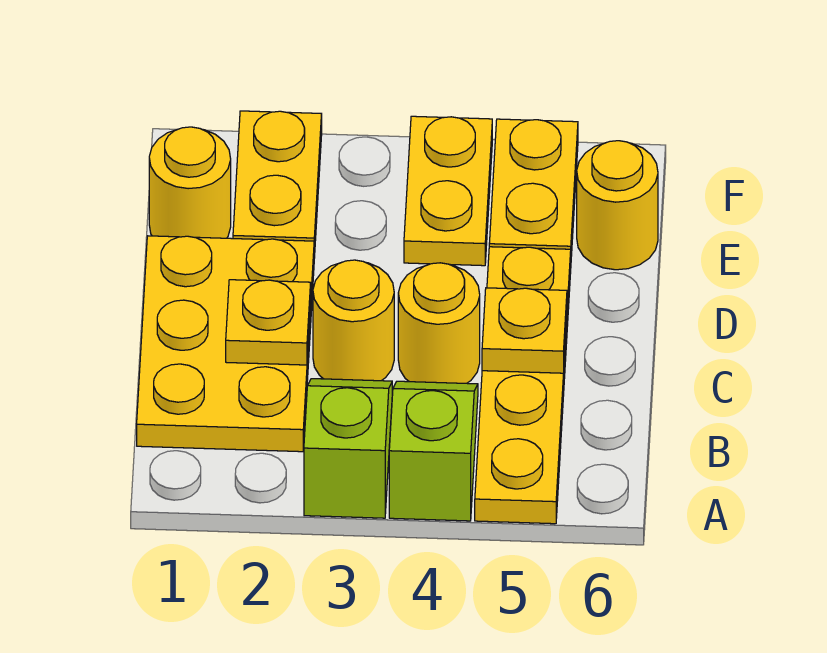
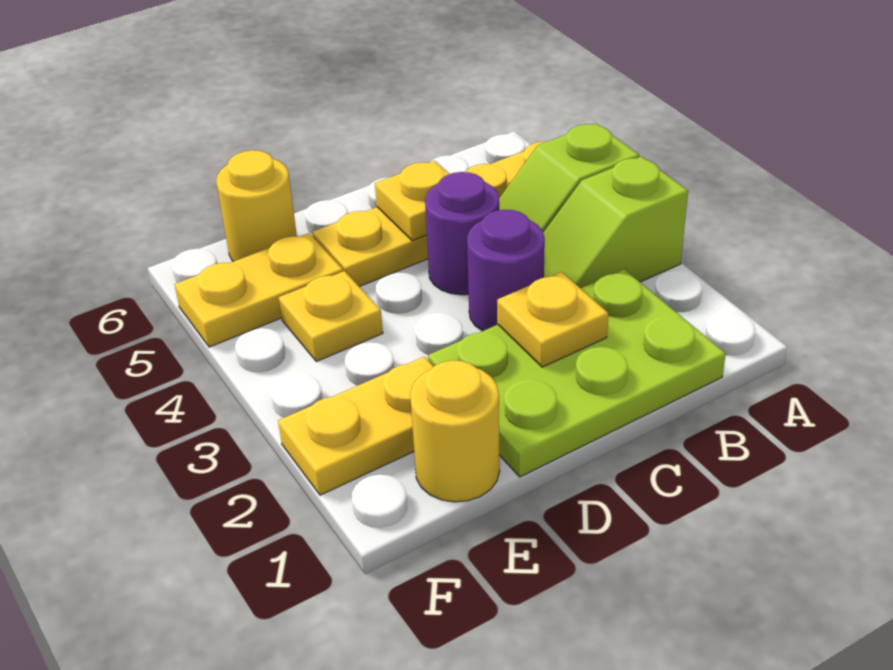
yellow 2x3 plate [137,236,314,452] -> lime 2x3 plate [428,269,726,477]
yellow 1x1 round brick [313,260,394,381] -> purple 1x1 round brick [467,210,545,331]
yellow 1x1 round brick [398,263,480,383] -> purple 1x1 round brick [425,172,499,295]
yellow 1x2 plate [404,116,492,266] -> yellow 1x1 plate [279,271,383,362]

